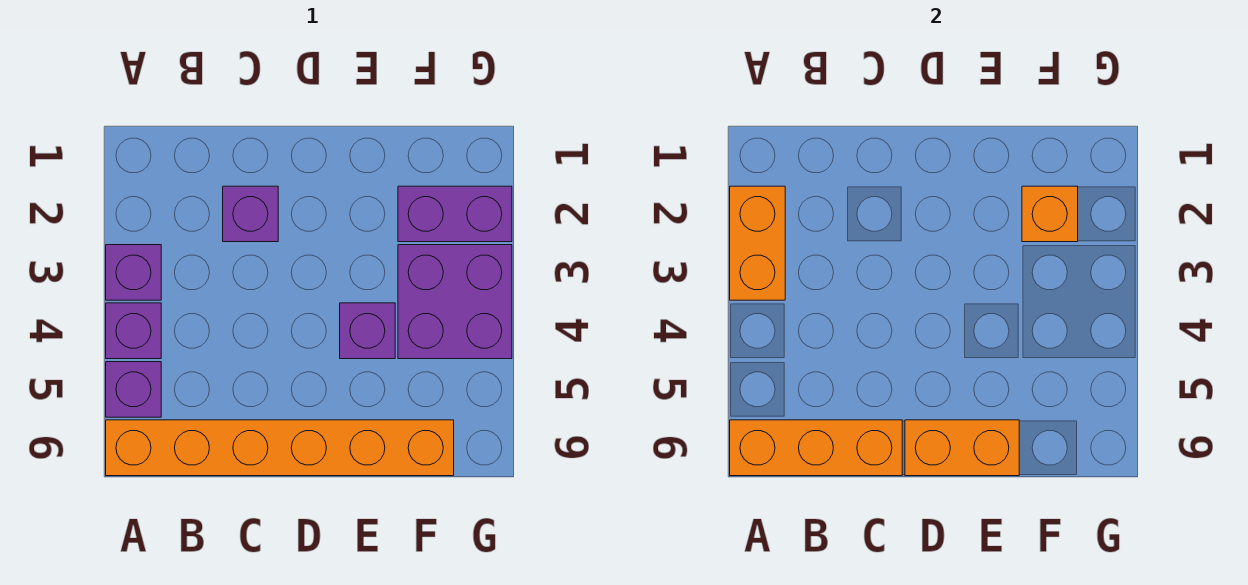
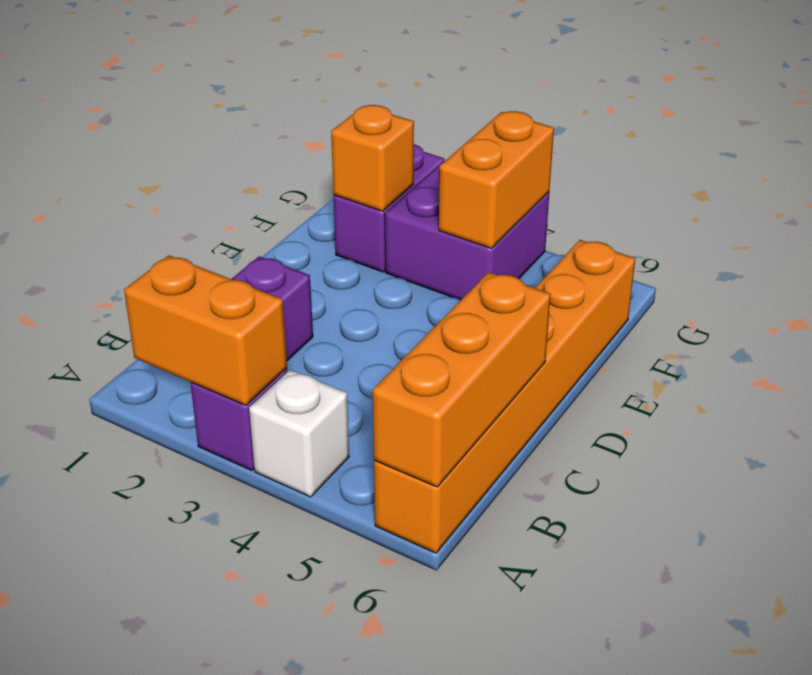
purple 1x1 brick [106,303,161,359] -> white 1x1 brick [249,370,349,497]
purple 1x1 brick [106,362,161,417] -> none
orange 1x2 brick [905,420,1019,476] -> orange 1x2 brick moved to [439,111,554,248]
purple 1x1 brick [340,303,395,359] -> none

